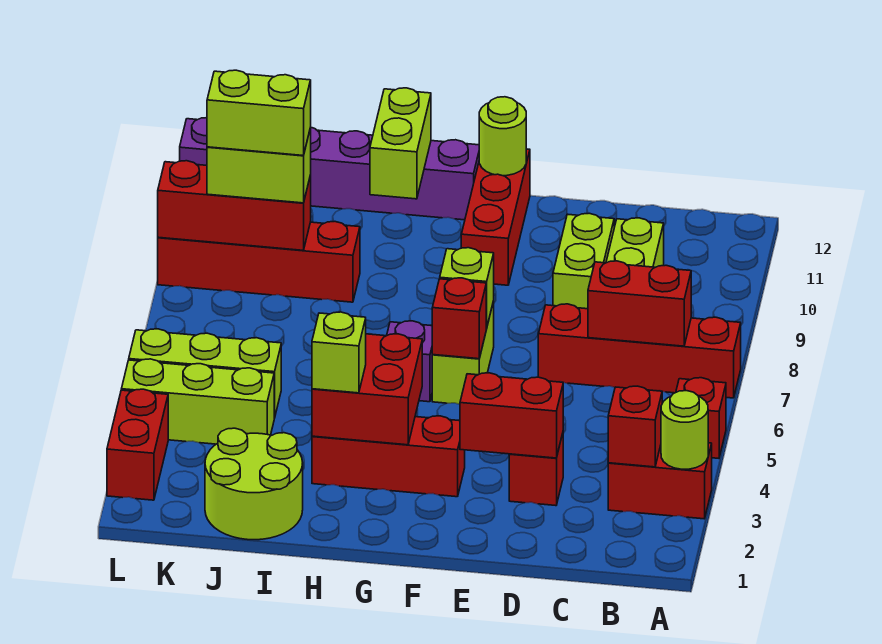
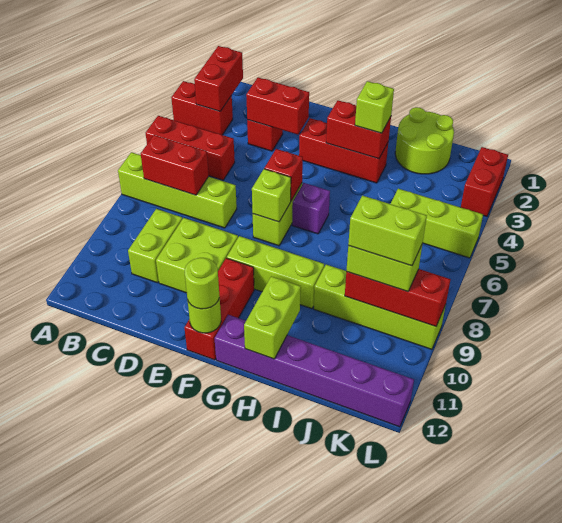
lime 1x1 round brick [661,391,708,469] -> lime 1x1 round brick moved to [185,258,219,309]
red 1x1 brick [676,378,726,458] -> red 1x3 brick [146,116,235,180]
red 1x4 brick [538,304,741,398] -> lime 1x4 brick [118,152,237,228]
red 1x1 brick [608,386,662,467] -> red 1x2 brick [194,46,243,111]
lime 1x2 brick [553,213,614,309] -> lime 2x2 brick [156,218,238,293]
red 2x2 brick [312,334,422,445] -> red 1x2 brick [326,100,391,159]
red 1x4 brick [158,222,360,302] -> lime 1x4 brick [314,265,446,349]
lime 1x3 brick [121,359,274,444] -> lime 1x3 brick moved to [227,236,324,309]

